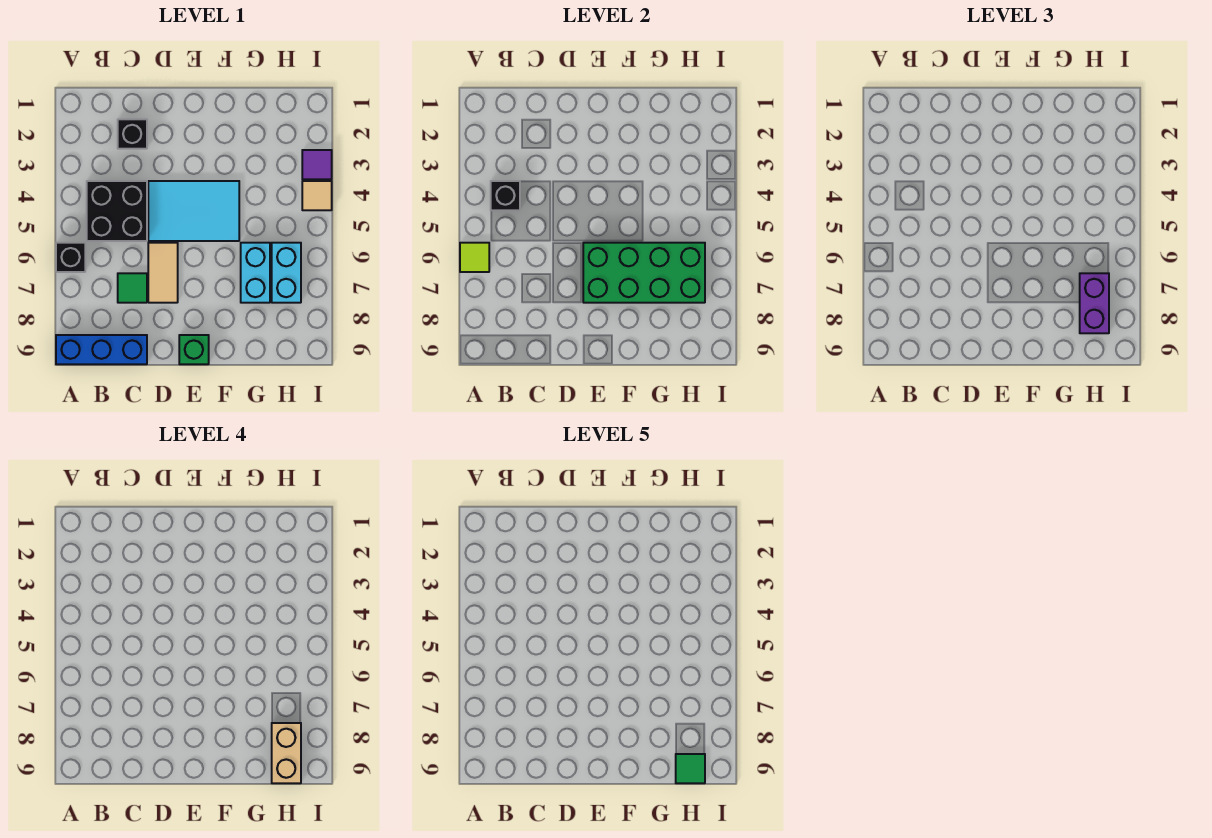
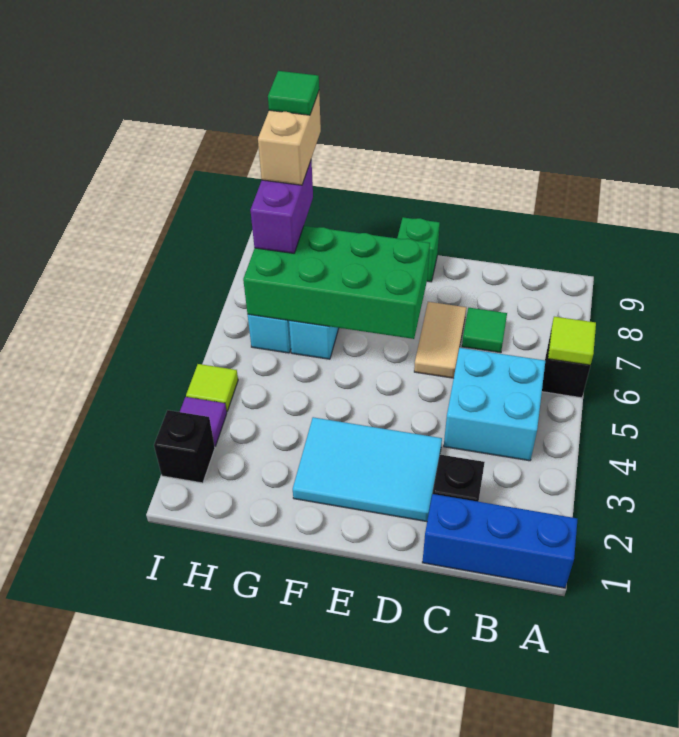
blue 1x3 brick [56,335,147,364] -> blue 1x3 brick moved to [422,494,578,588]
black 2x2 brick [87,181,147,241] -> cyan 2x2 brick [444,348,545,461]
black 1x1 brick [491,181,520,210] -> black 1x1 brick moved to [154,410,215,483]
cyan 2x3 tile [148,181,239,241] -> cyan 2x3 tile moved to [293,417,442,522]
tan 1x1 tile [302,181,332,210] -> lime 1x1 tile [186,364,238,411]

